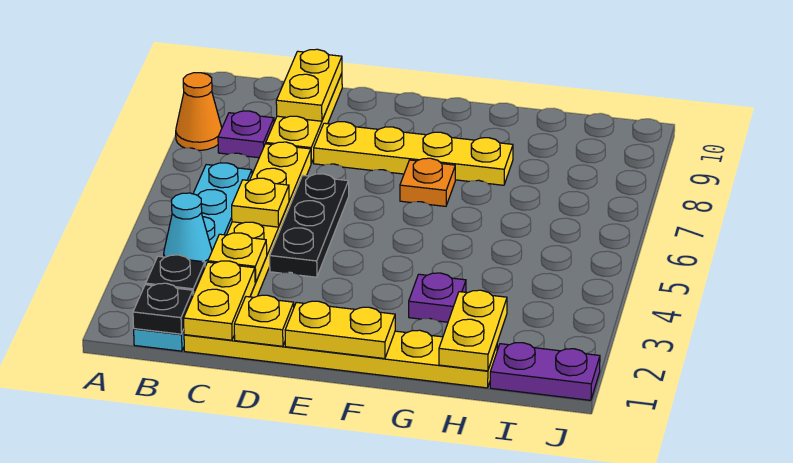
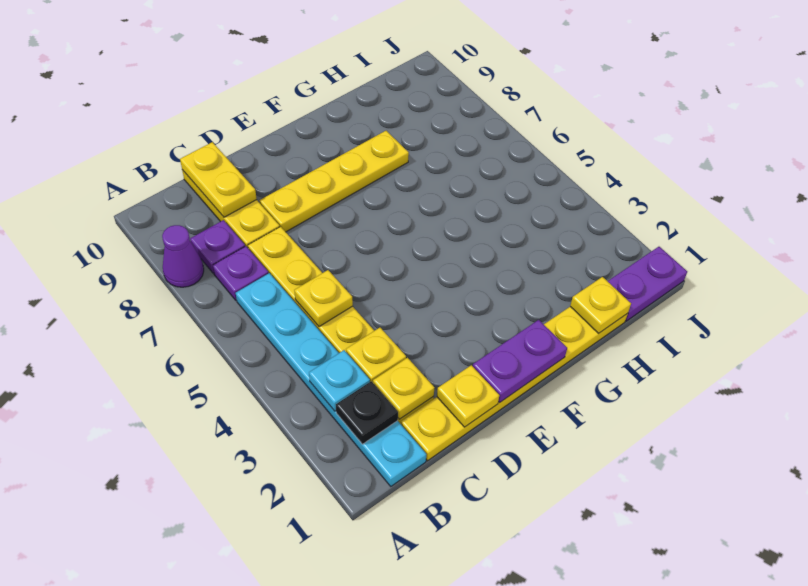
orange 1x1 cone [176,73,222,150] -> purple 1x1 cone [162,225,204,287]
black 1x1 plate [133,283,193,334] -> none
cyan 1x1 cone [164,193,212,266] -> cyan 1x1 plate [309,350,370,411]
yellow 1x2 plate [184,261,255,340] -> yellow 1x1 plate [373,358,434,419]
black 1x3 plate [270,174,349,277] -> none
yellow 1x2 plate [285,301,395,359] -> purple 1x2 plate [473,320,567,403]
orange 1x1 plate [400,158,455,206] -> none
purple 1x1 plate [409,273,466,322] -> purple 1x1 plate moved to [212,246,268,301]
yellow 1x2 plate [439,290,507,371] -> yellow 1x1 plate [570,277,631,333]

